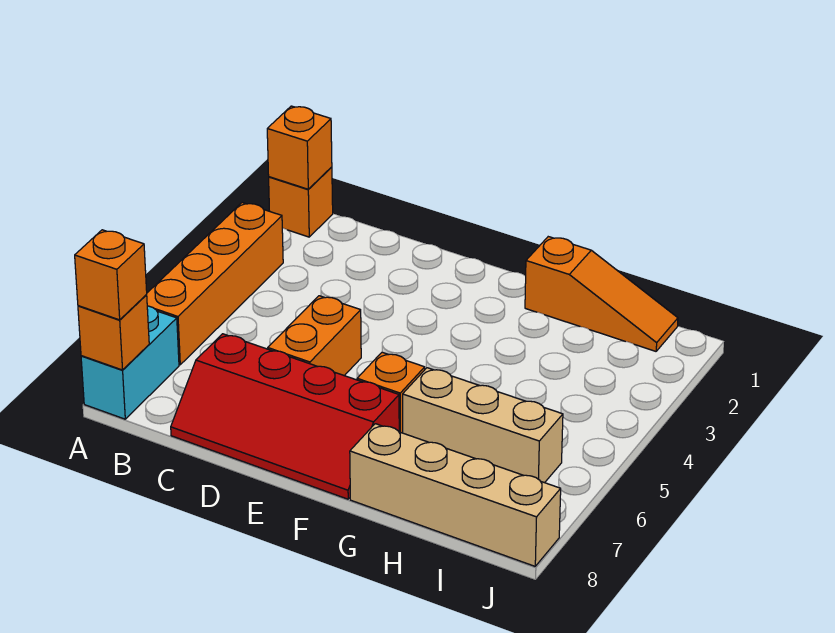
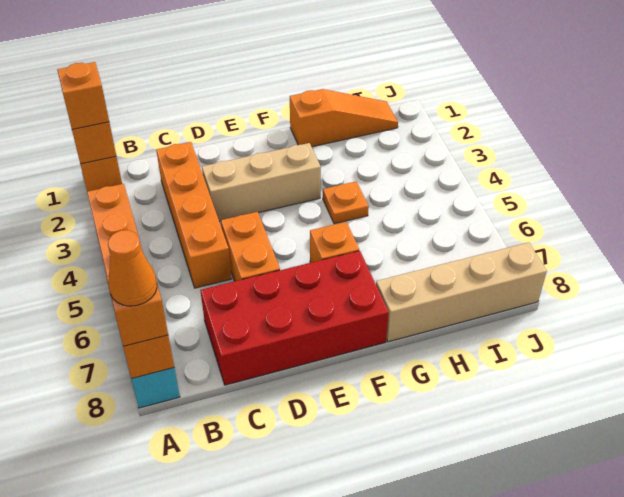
none -> orange 1x1 brick [57,62,109,129]
none -> orange 1x1 cone [108,230,157,306]
none -> orange 1x4 brick [156,142,232,288]
red 2x4 slope [171,334,399,499] -> red 2x4 brick [200,251,389,385]
none -> orange 1x1 plate [323,182,369,224]
tan 1x3 brick [403,368,563,483] -> tan 1x3 brick moved to [202,143,321,222]

